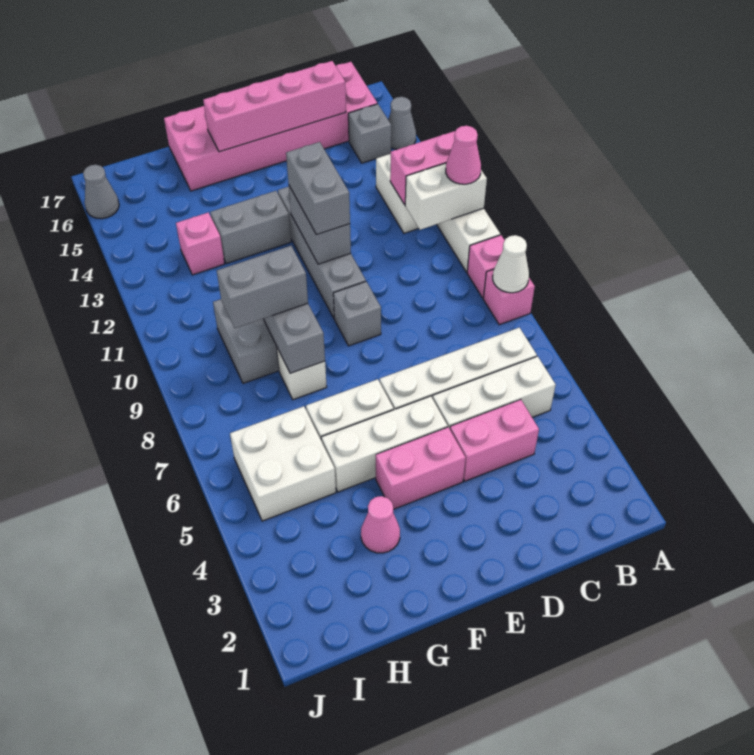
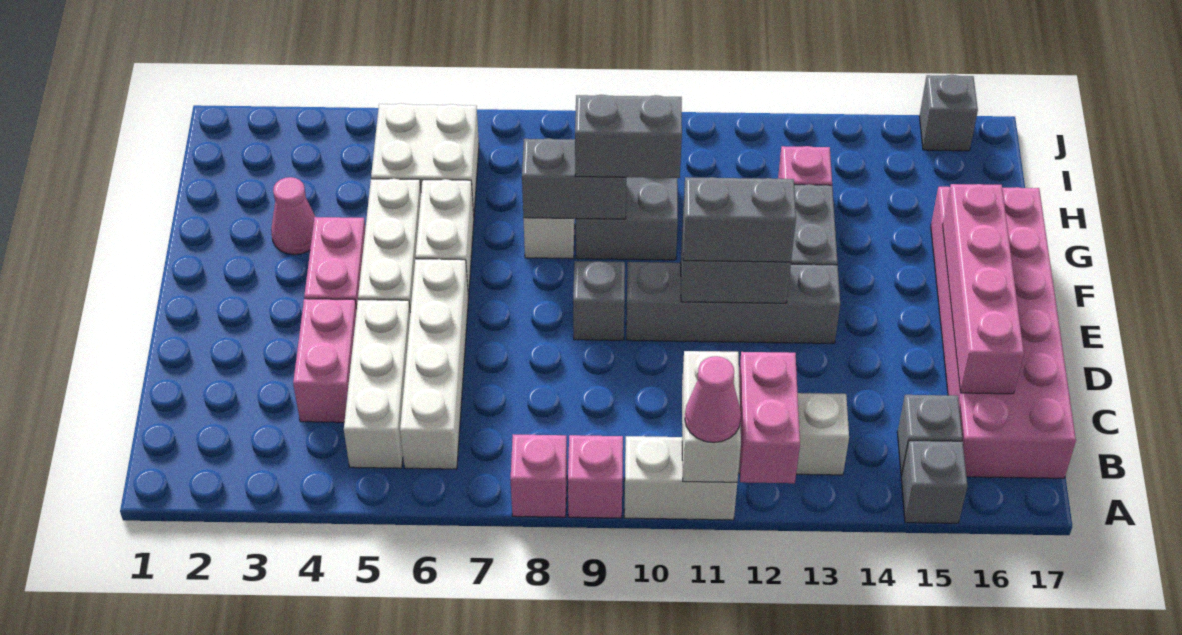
white 1x1 cone [493,235,529,293] -> none
grey 1x1 cone [388,97,416,149] -> grey 1x1 brick [901,441,968,523]
grey 1x2 brick [217,246,308,328] -> grey 1x2 brick turned to [575,95,682,178]
grey 1x1 cone [83,165,119,219] -> grey 1x1 brick [919,75,978,151]

